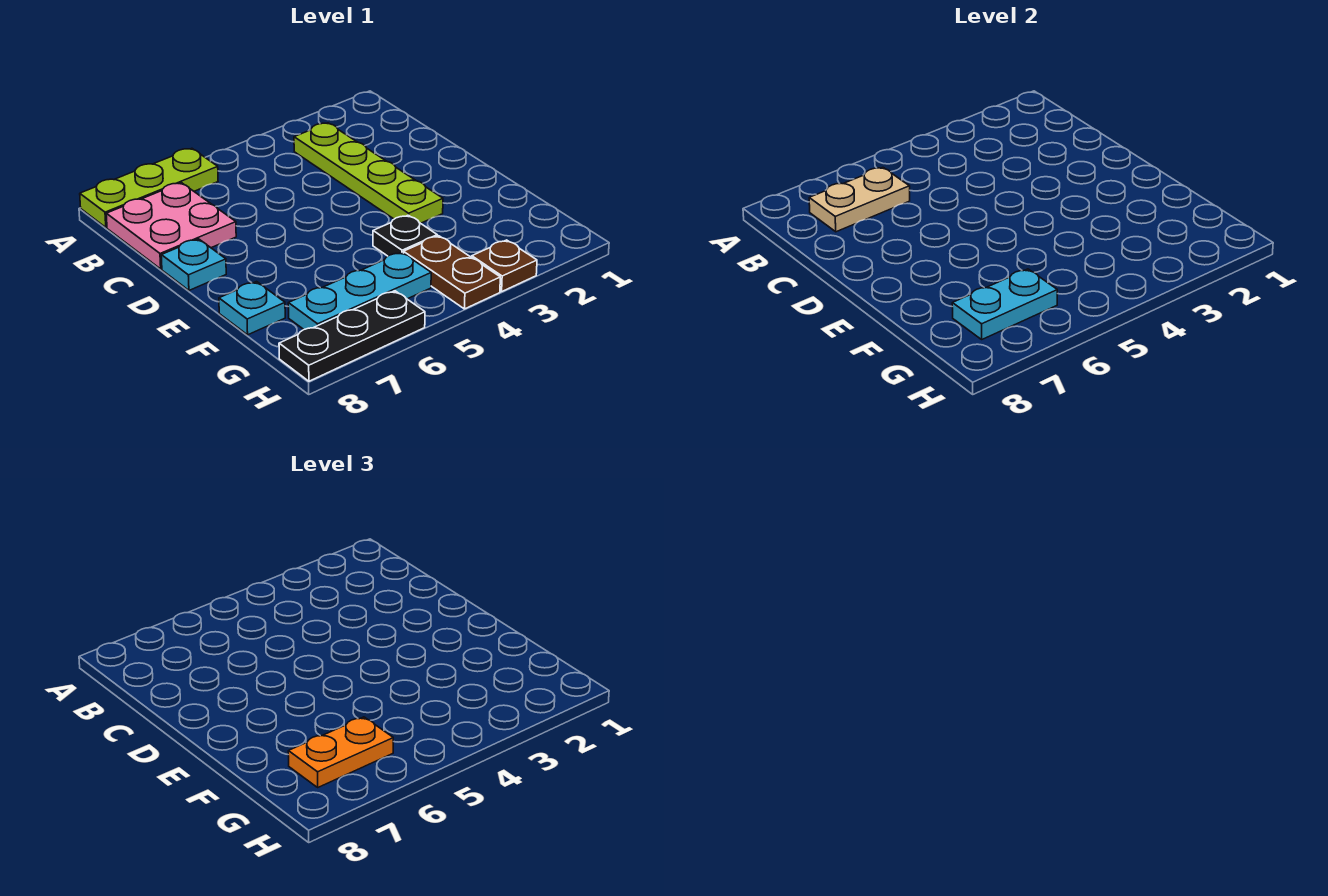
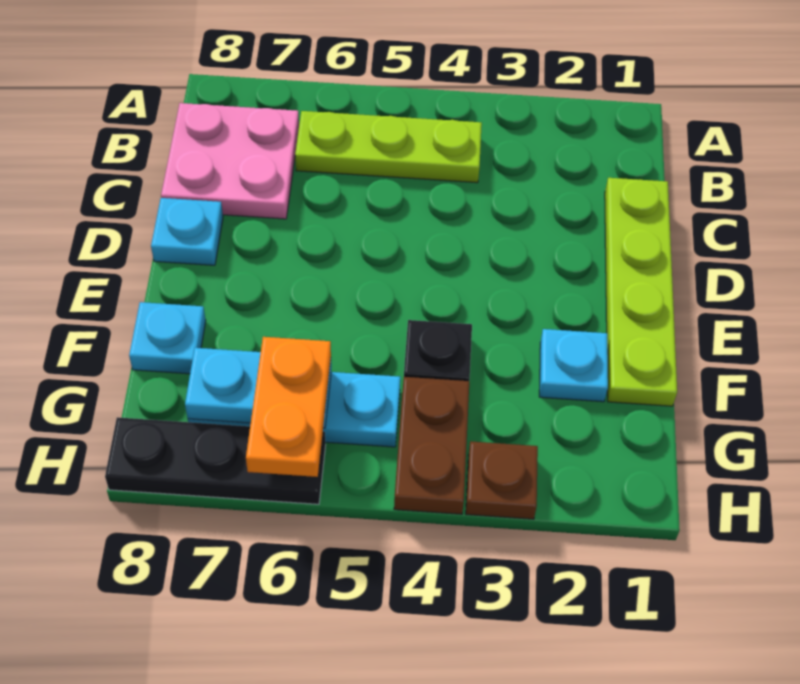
lime 1x3 plate [80,148,218,227] -> lime 1x3 plate moved to [295,111,482,183]
lime 1x4 plate [294,123,443,223] -> lime 1x4 plate moved to [605,178,677,406]
tan 1x2 plate [809,168,910,232] -> none
none -> cyan 1x1 plate [539,329,608,402]
orange 1x2 plate [288,717,393,787] -> orange 1x2 plate turned to [246,337,331,477]

